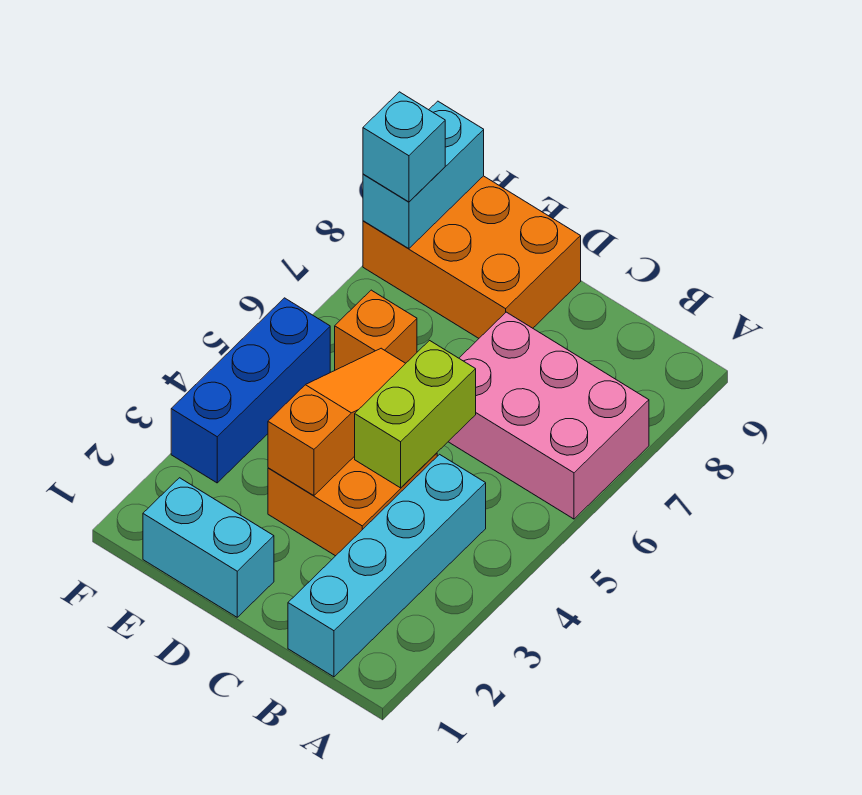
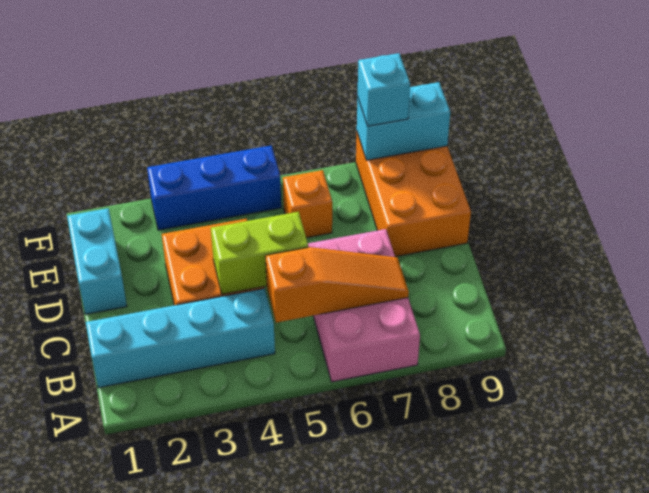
orange 1x3 slope [268,348,406,496] -> orange 1x3 slope moved to [265,247,409,323]

